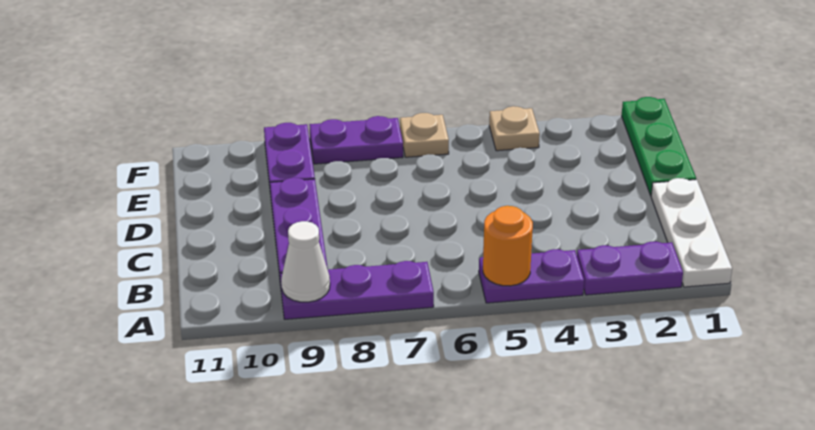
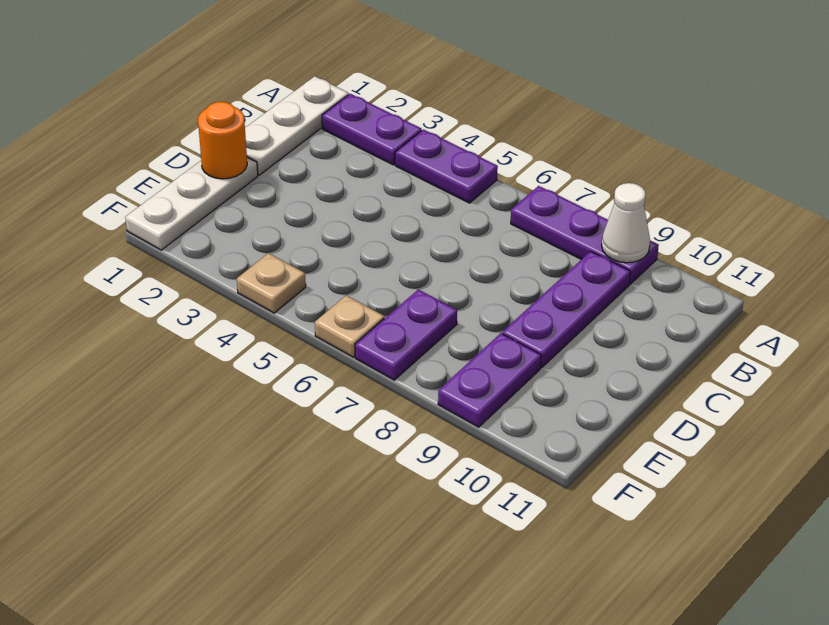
orange 1x1 round brick [483,206,533,286] -> orange 1x1 round brick moved to [198,102,247,179]
green 1x3 plate [622,97,696,195] -> white 1x3 plate [125,157,258,250]
purple 1x2 plate [309,116,403,164] -> purple 1x2 plate turned to [355,290,457,380]

